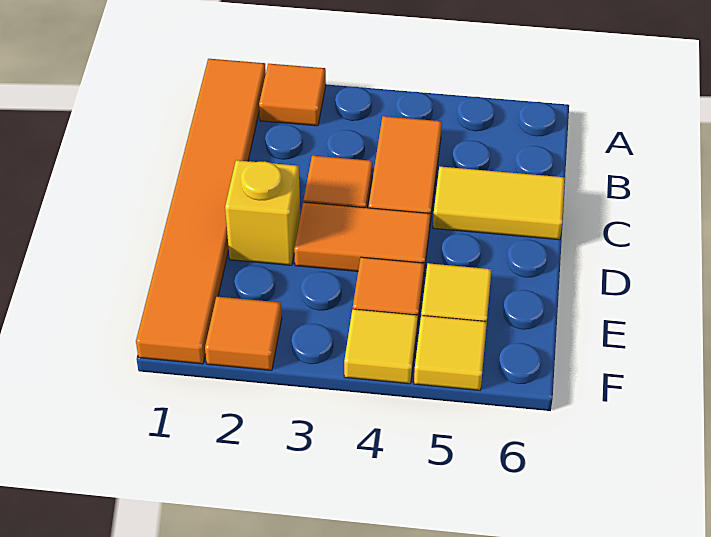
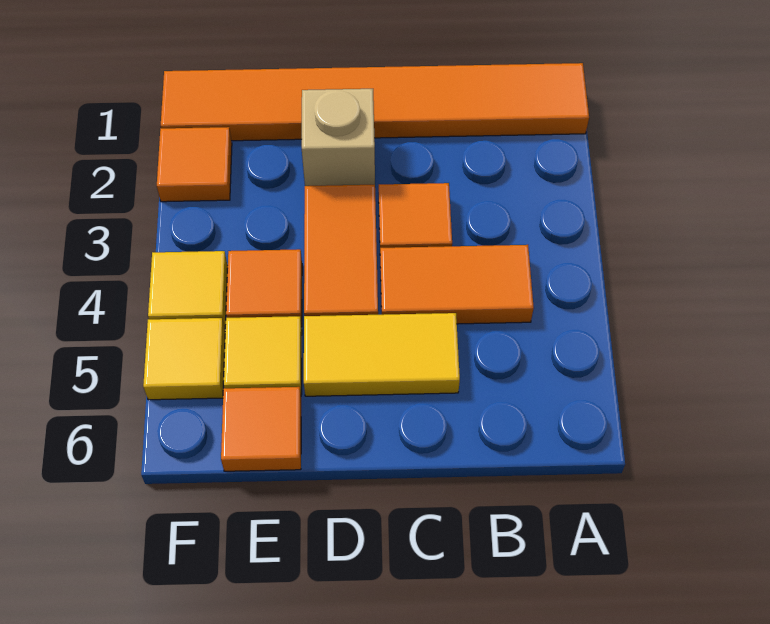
orange 1x1 tile [259,64,326,126] -> orange 1x1 tile moved to [221,387,301,471]
yellow 1x2 tile [433,167,565,240] -> yellow 1x2 tile turned to [304,313,460,396]
yellow 1x1 brick [225,160,300,265] -> tan 1x1 brick [302,89,375,186]

